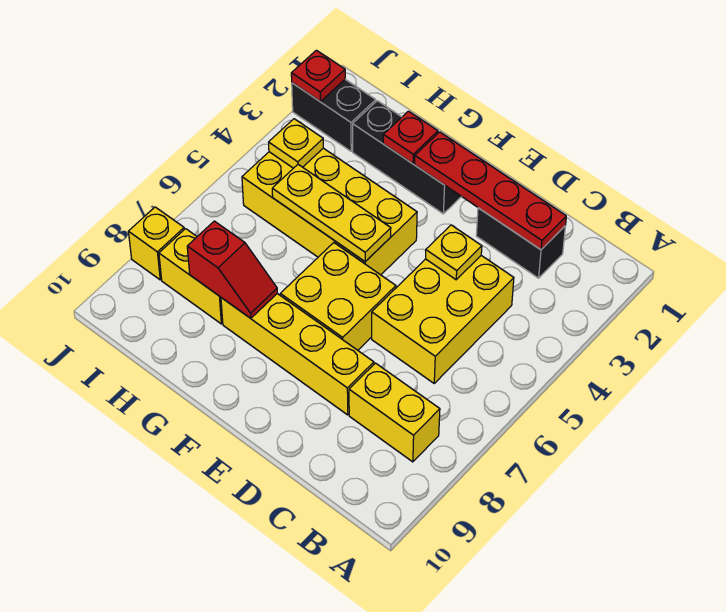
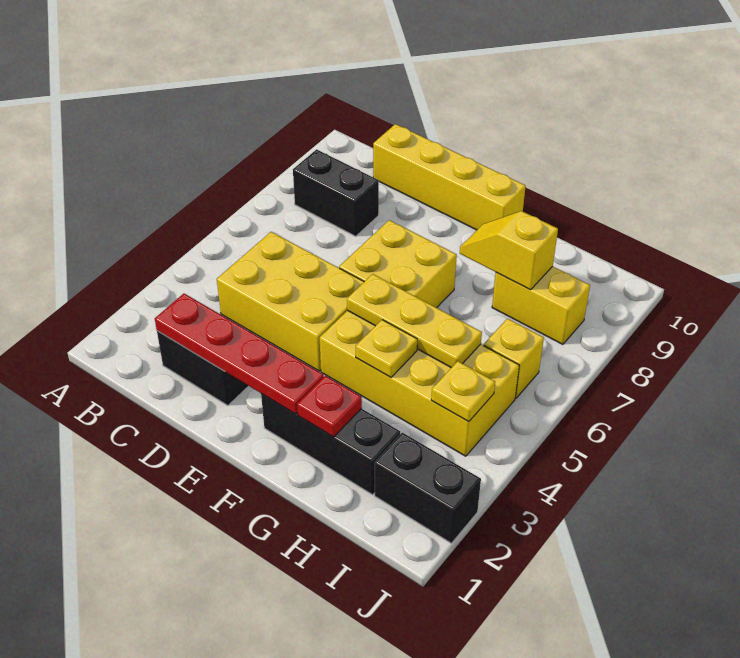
yellow 1x2 brick [349,363,440,462] -> black 1x2 brick [293,149,379,236]
yellow 2x3 brick [372,256,514,383] -> yellow 2x3 brick turned to [217,232,364,371]
yellow 1x1 plate [426,225,482,280] -> yellow 1x1 plate moved to [356,320,417,377]
yellow 1x4 brick [221,294,374,415] -> yellow 1x4 brick moved to [373,124,526,230]
red 1x2 slope [187,221,277,318] -> yellow 1x2 slope [460,211,558,290]
red 1x1 plate [291,50,345,101] -> none
yellow 1x1 brick [128,207,184,280] -> yellow 1x1 brick moved to [484,319,544,398]

